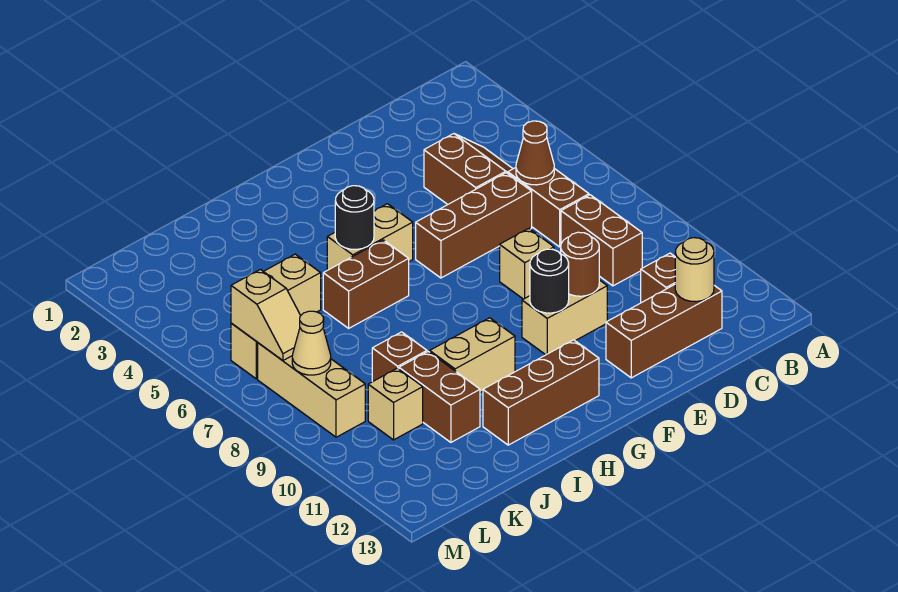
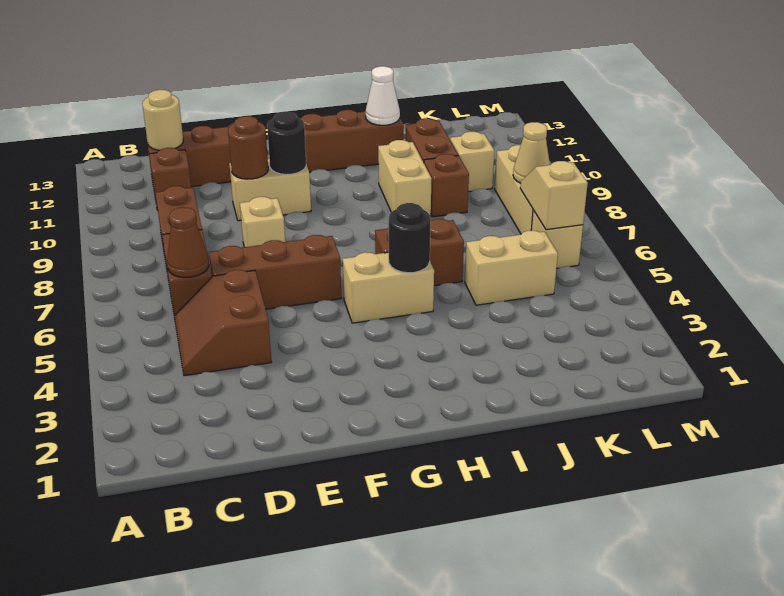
tan 1x2 brick [430,318,515,392] -> tan 1x2 brick turned to [378,140,432,217]
none -> white 1x1 cone [366,66,400,125]

